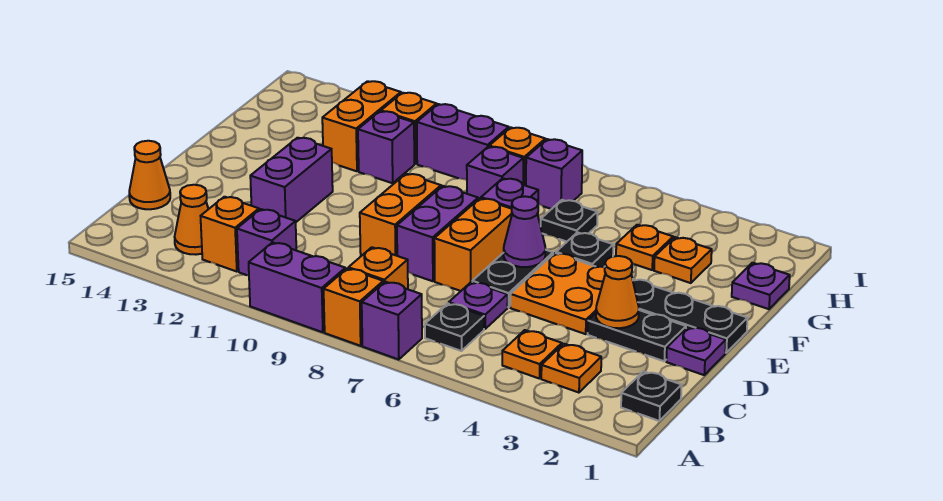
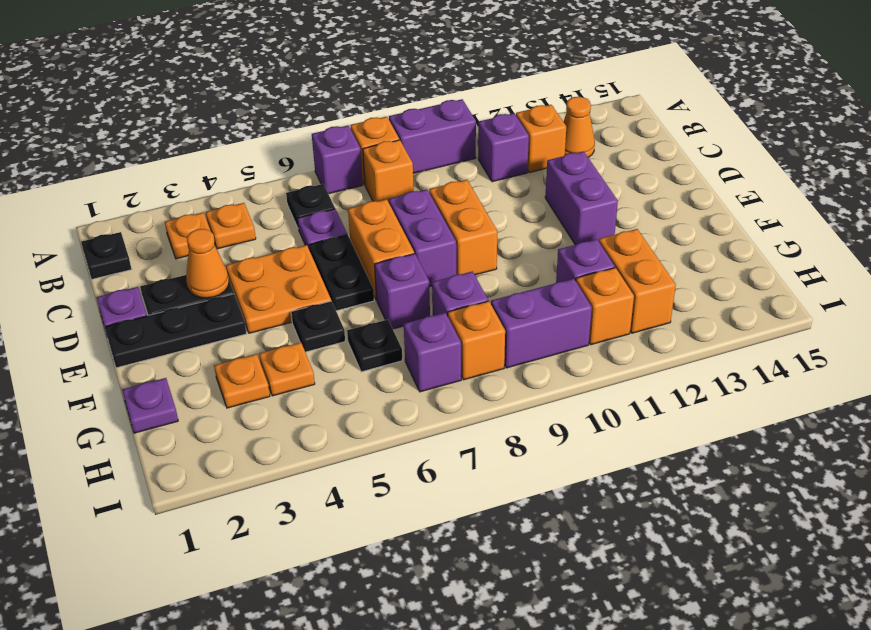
orange 1x1 cone [129,141,170,209] -> none
purple 1x1 cone [504,196,545,267] -> none

